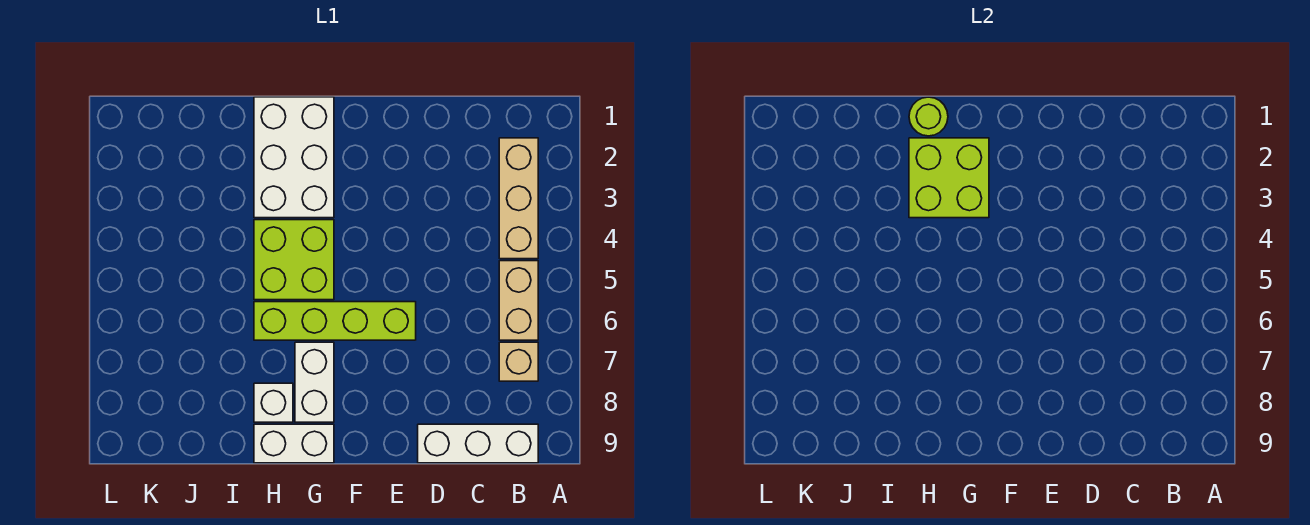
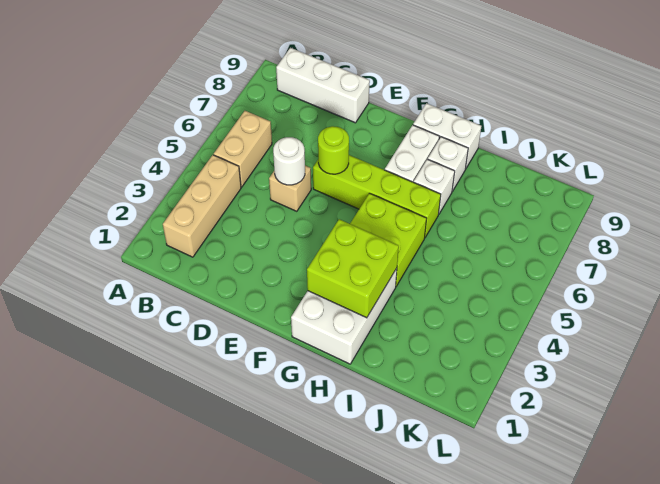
tan 1x1 brick [499,342,538,381] -> tan 1x1 brick moved to [269,165,311,211]
none -> white 1x1 round brick [273,137,305,185]
lime 1x1 round brick [909,97,948,136] -> lime 1x1 round brick moved to [318,126,349,174]
none -> white 1x1 brick [414,159,455,214]

